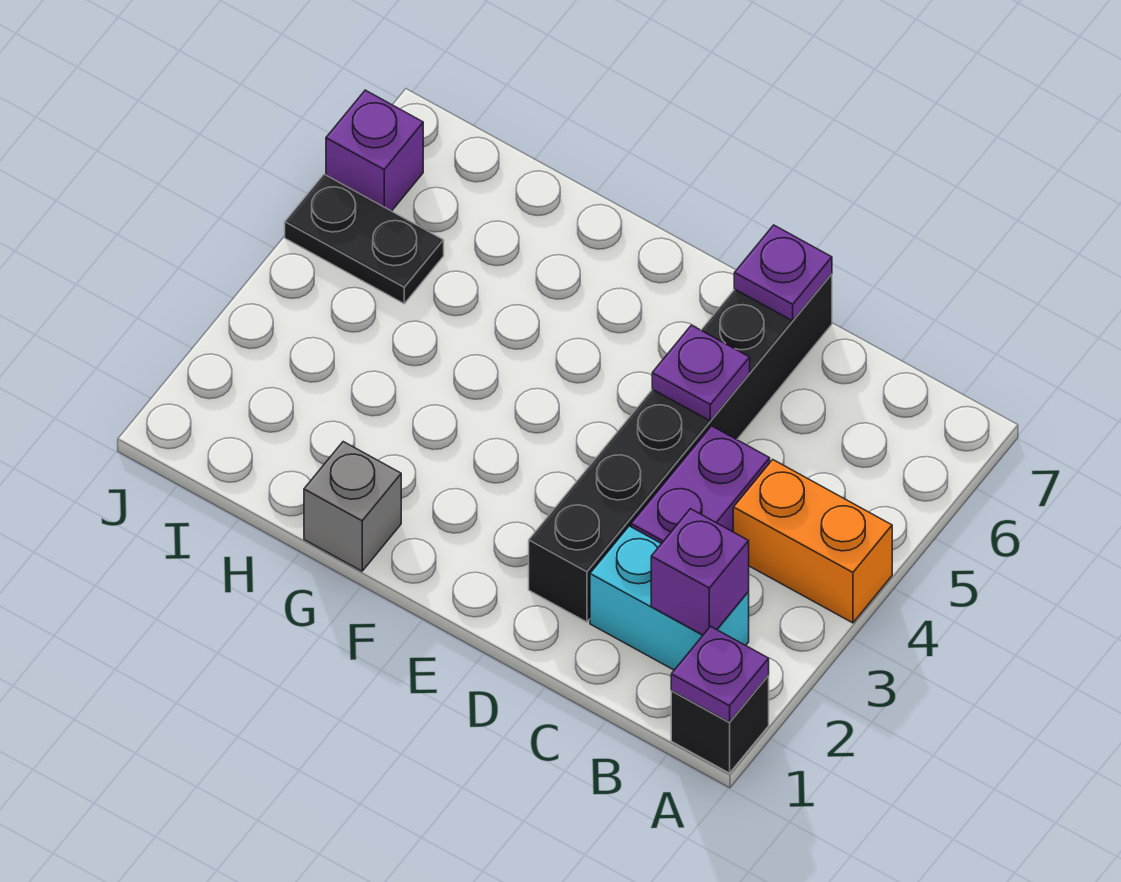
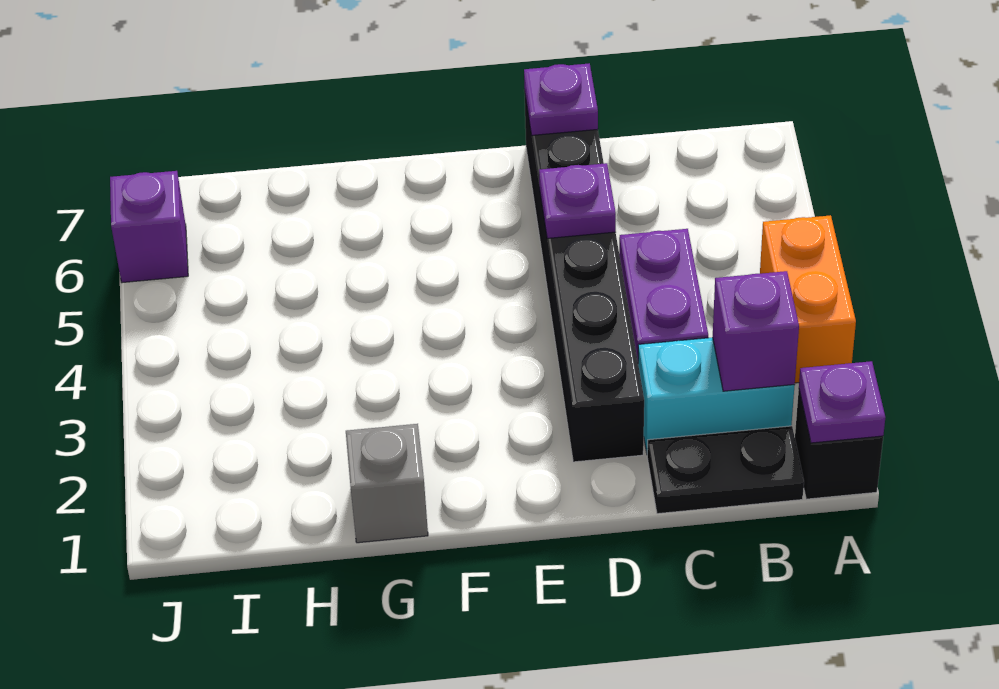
orange 1x2 brick [733,460,892,623] -> orange 1x2 brick turned to [760,215,856,383]
black 1x2 plate [285,174,444,304] -> black 1x2 plate moved to [647,426,804,514]

